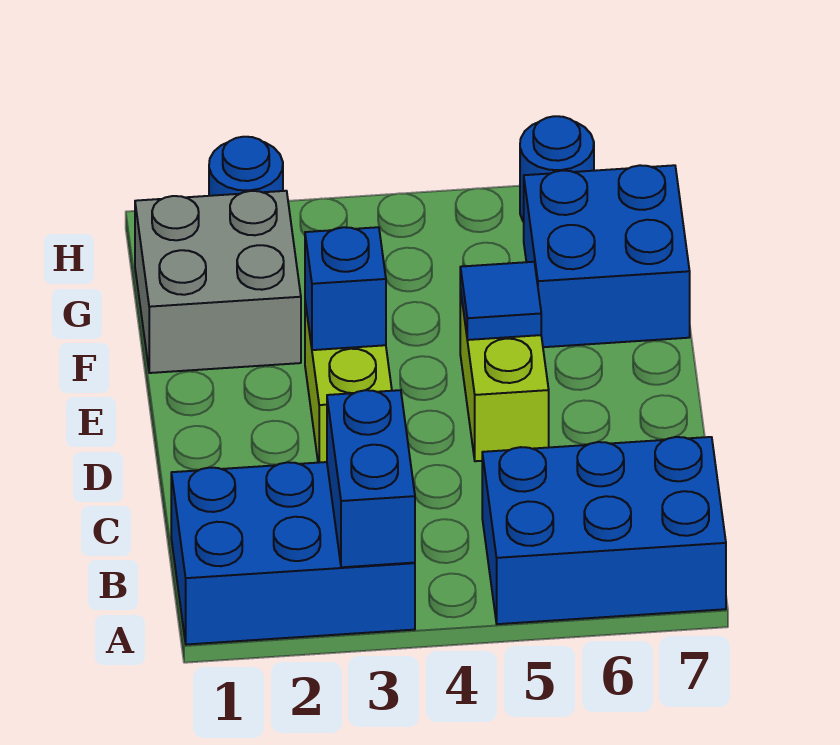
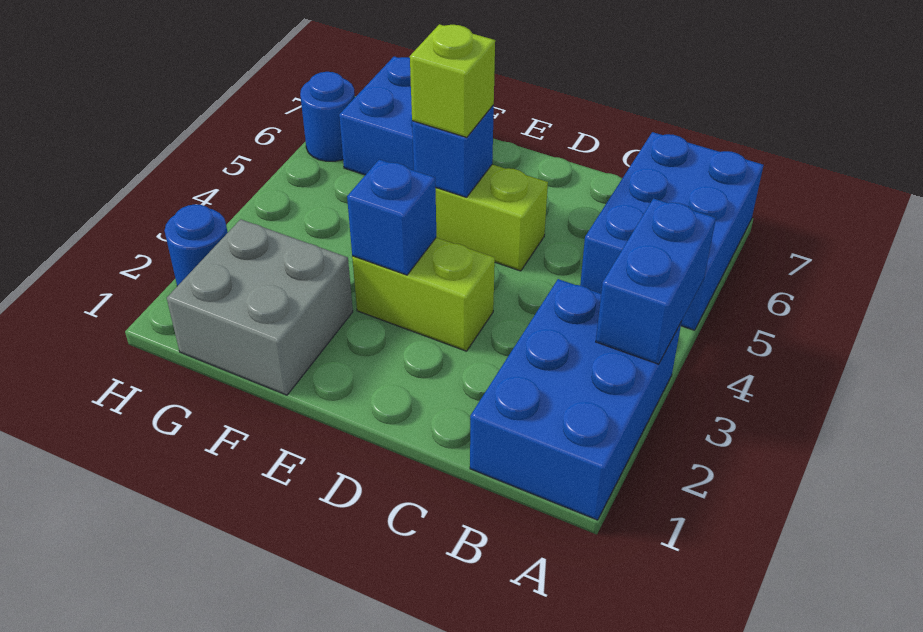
blue 1x2 brick [327,390,415,567] -> blue 1x2 brick turned to [596,198,716,364]
blue 1x1 tile [460,262,541,340] -> blue 1x1 brick [412,105,494,197]
none -> lime 1x1 brick [410,24,495,138]

